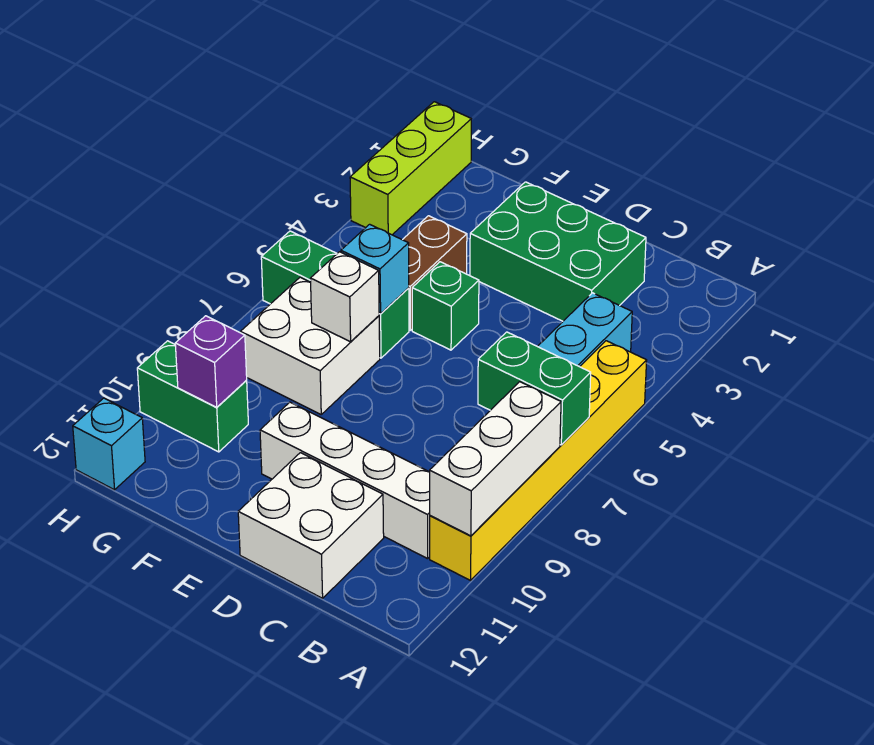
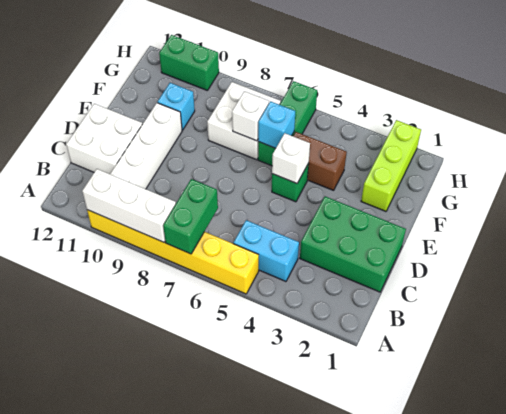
green 2x3 brick [470,182,646,321] -> green 2x3 brick turned to [300,196,406,292]
none -> white 1x1 brick [272,133,310,183]
green 1x2 brick [137,341,248,452] -> green 1x2 brick turned to [159,35,219,91]
purple 1x1 brick [175,316,247,407] -> none
lime 1x3 brick [350,102,471,235] -> lime 1x3 brick turned to [361,120,421,211]
cyan 1x1 brick [73,398,145,490] -> cyan 1x1 brick moved to [157,83,195,130]

